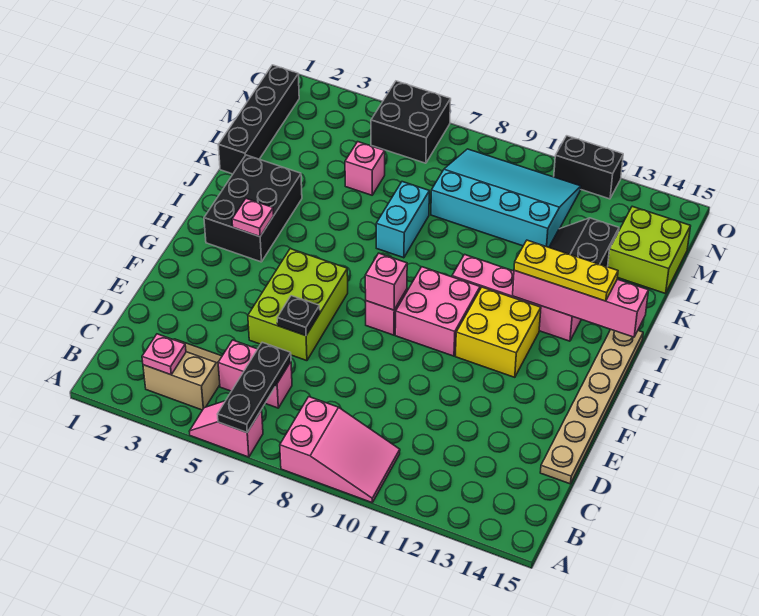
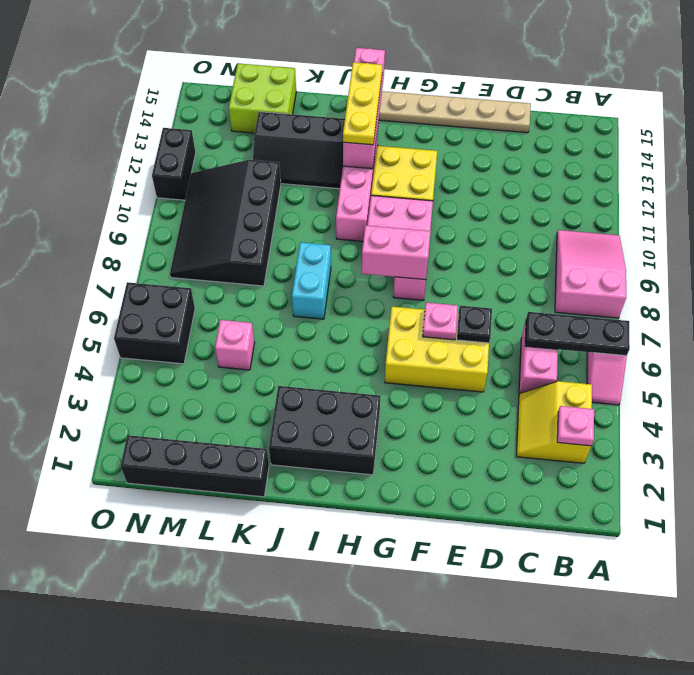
tan 2x2 slope [143,339,222,410] -> yellow 2x2 slope [516,381,592,463]
lime 2x3 brick [248,249,348,361] -> yellow 2x3 brick [385,307,489,392]
pink 1x1 brick [365,253,407,310] -> pink 1x2 brick [362,225,431,280]
pink 1x1 plate [232,199,274,237] -> pink 1x1 plate moved to [423,303,458,340]
cyan 1x2 brick [376,182,429,258] -> cyan 1x2 brick turned to [292,242,331,319]
cyan 3x4 slope [431,149,581,247] -> black 3x4 slope [170,160,281,286]

